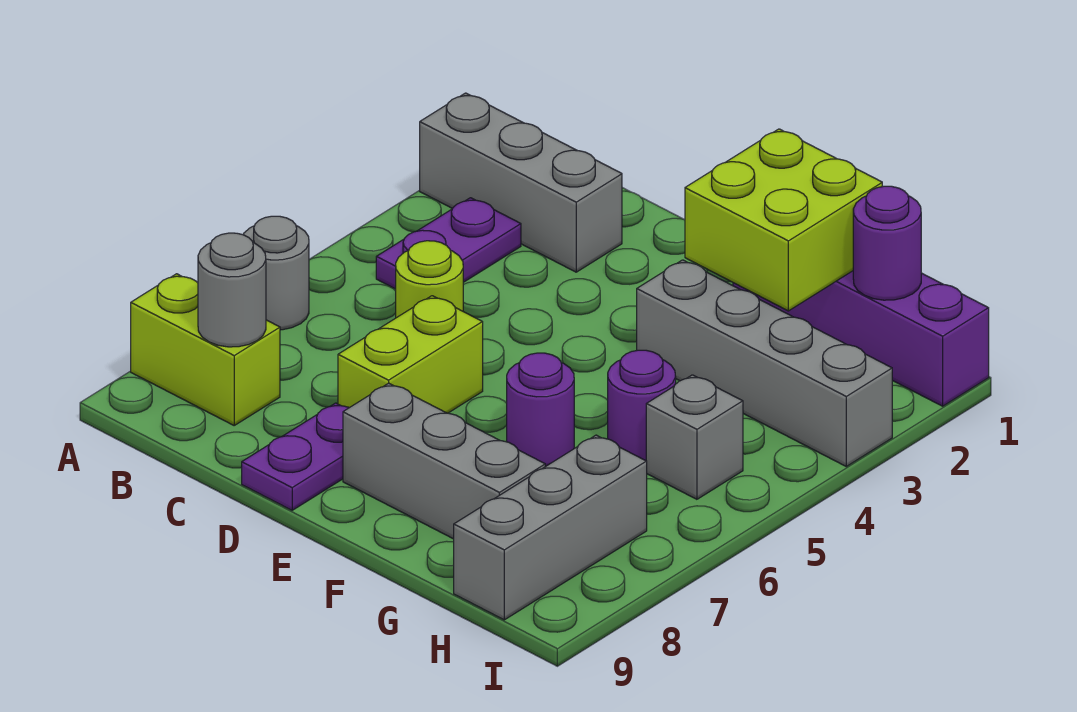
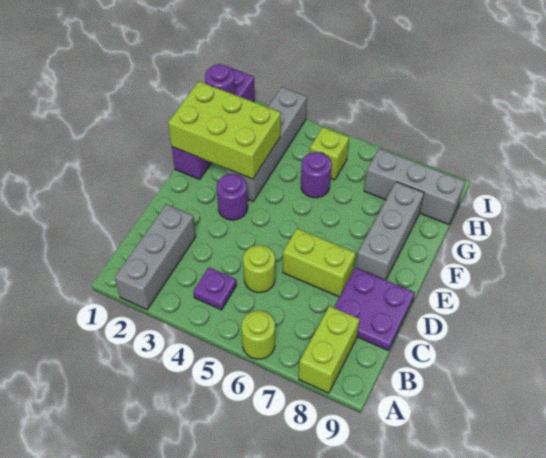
grey 1x1 round brick [243,216,309,330] -> lime 1x1 round brick [242,311,275,359]
purple 1x2 plate [376,198,521,289] -> purple 1x1 plate [193,267,237,310]
grey 1x1 round brick [198,233,266,347] -> none
purple 1x2 plate [242,403,350,510] -> purple 2x2 plate [334,268,415,351]
lime 2x2 brick [685,129,882,311] -> lime 2x3 brick [168,81,281,179]
purple 1x1 round brick [507,353,574,467] -> purple 1x1 round brick moved to [217,174,248,220]
grey 1x1 brick [646,375,743,499] -> lime 1x1 brick [310,127,349,180]

